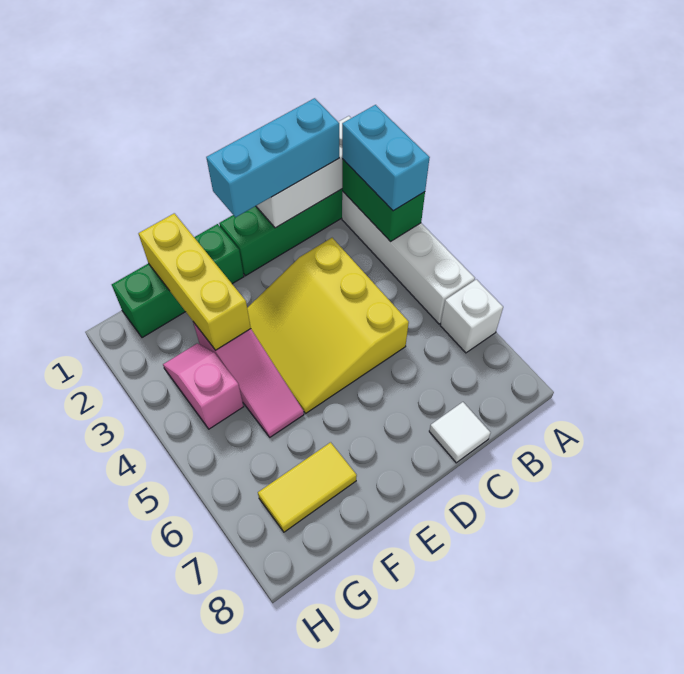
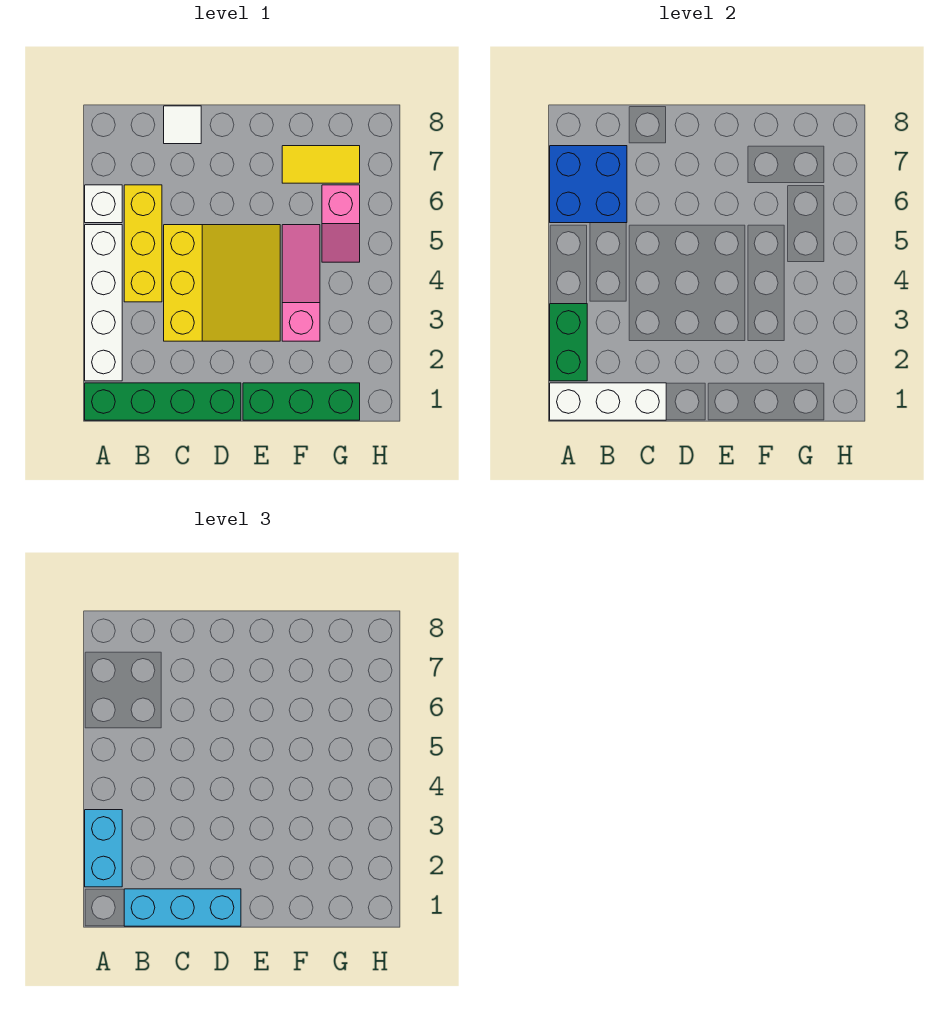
none -> blue 2x2 brick [550,146,627,223]
yellow 1x3 brick [138,213,251,350] -> yellow 1x3 brick moved to [124,185,162,302]
pink 1x2 slope [163,343,244,429] -> pink 1x2 slope moved to [322,185,360,262]

